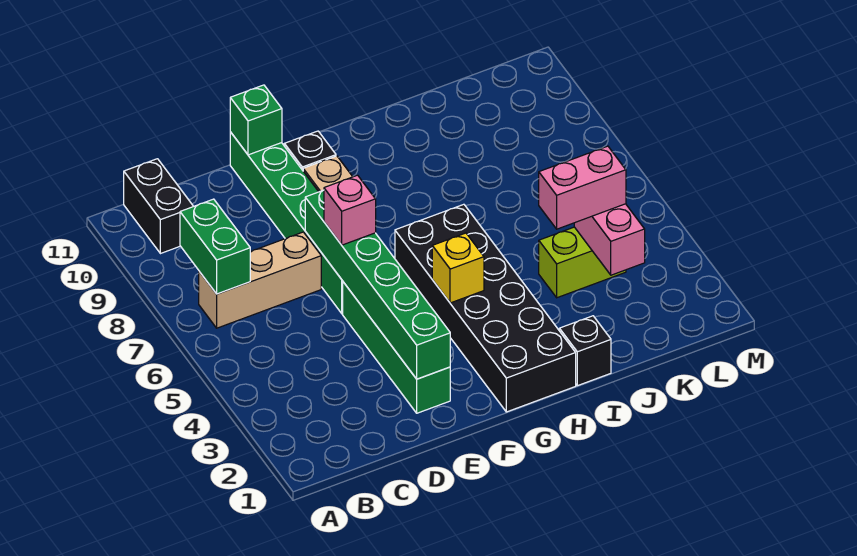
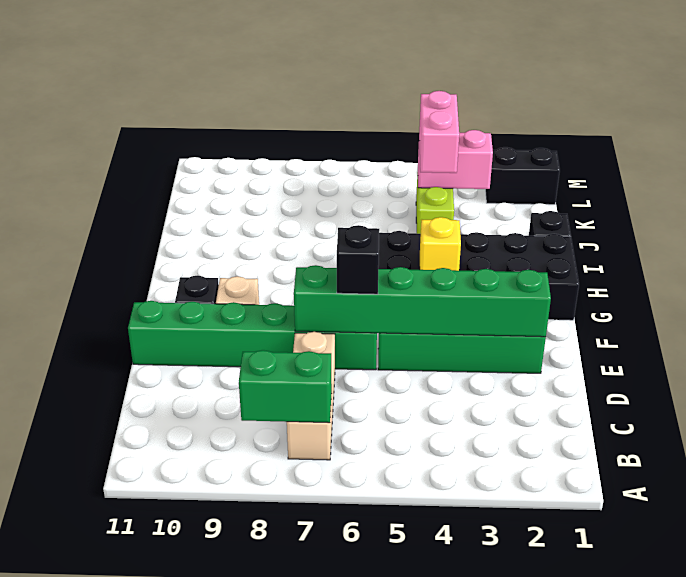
black 1x2 brick [124,159,193,254] -> black 1x2 brick moved to [485,147,560,205]
pink 1x1 brick [324,175,376,245] -> black 1x1 brick [337,225,379,294]
green 1x1 brick [230,85,282,155] -> none

